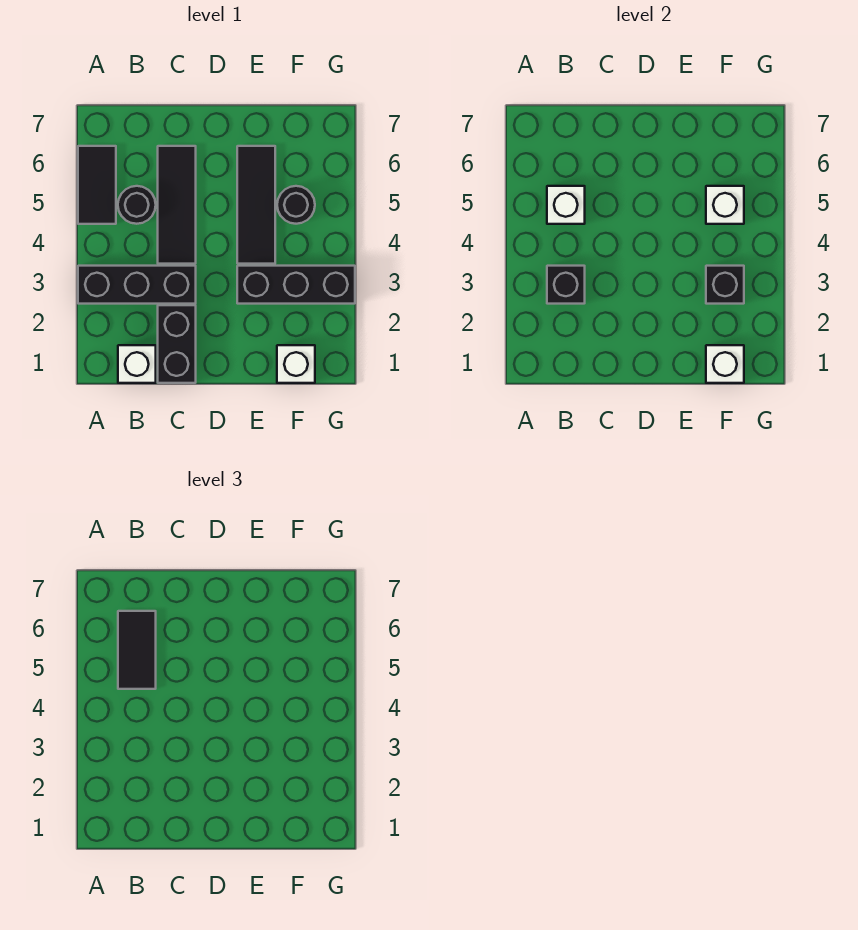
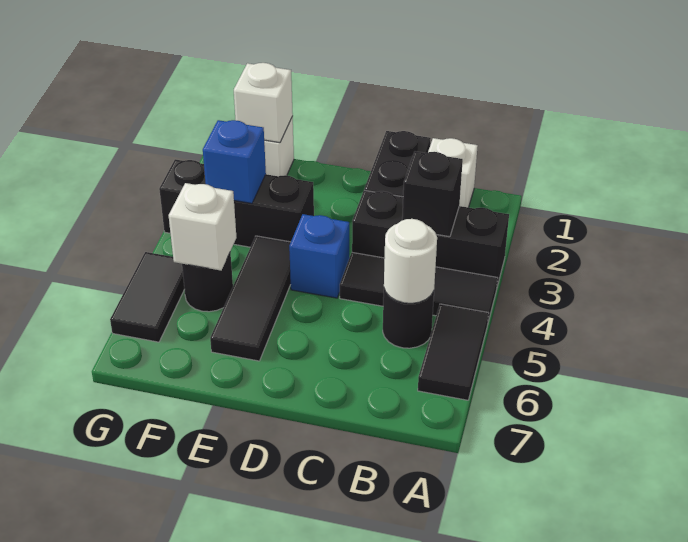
white 1x1 brick [547,186,585,224] -> white 1x1 round brick [384,219,437,303]
black 1x2 tile [118,611,156,689] -> black 1x2 tile moved to [110,252,185,342]
black 1x3 tile [158,146,196,264] -> black 1x3 tile turned to [340,253,497,325]
none -> blue 1x1 brick [289,214,349,298]
black 1x1 brick [706,266,744,304] -> blue 1x1 brick [203,120,266,203]

